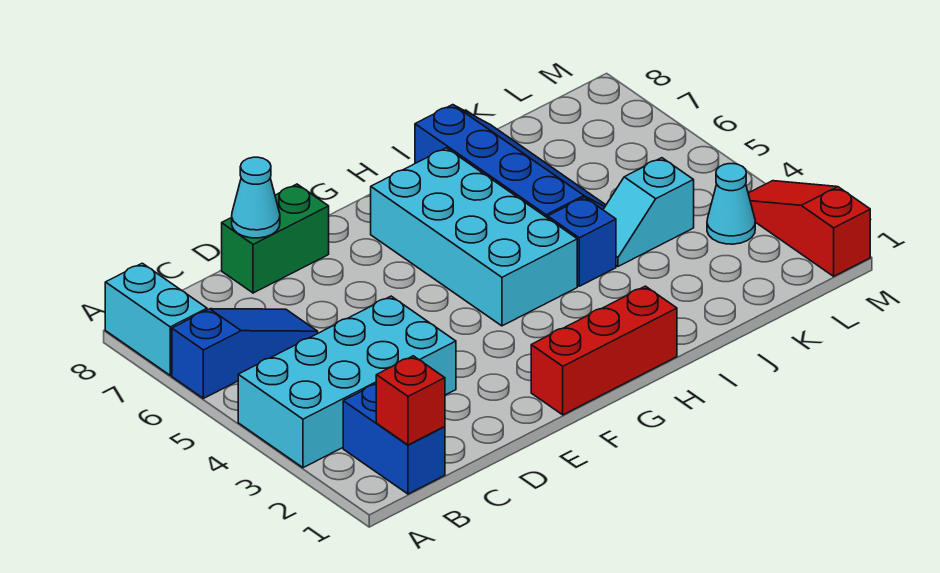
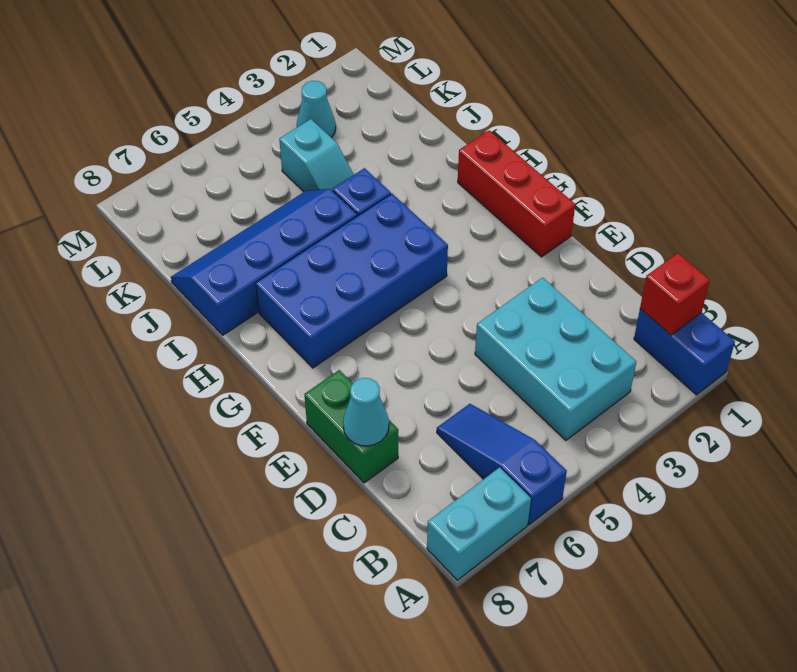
cyan 2x4 brick [238,296,456,468] -> cyan 2x3 brick [475,278,636,440]
blue 1x2 brick [343,384,445,494] -> blue 1x2 brick turned to [634,309,735,395]
cyan 2x4 brick [371,148,577,326] -> blue 2x4 brick [256,194,448,368]
red 1x3 slope [748,181,870,276] -> none

